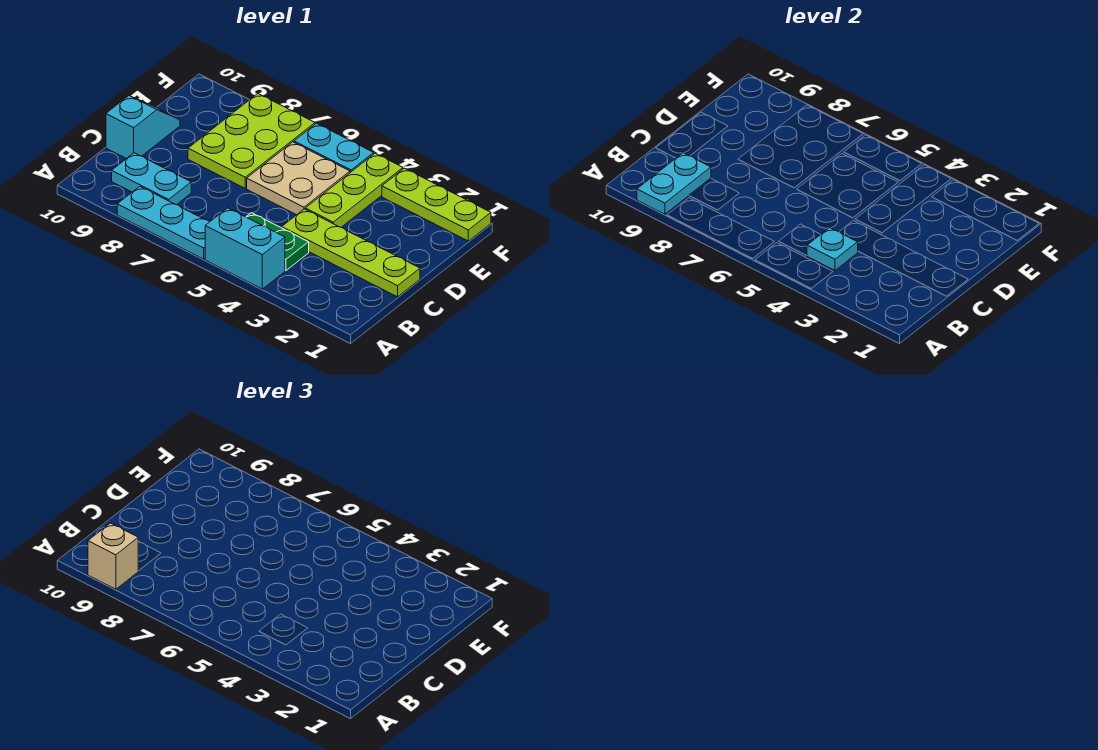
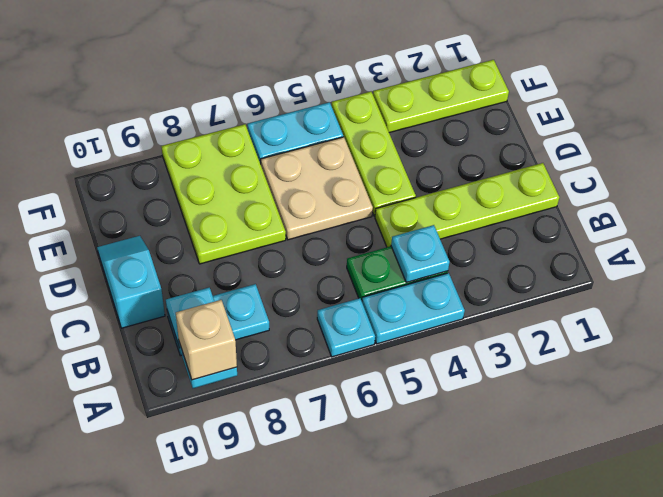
cyan 1x2 brick [205,208,285,289] -> cyan 1x2 plate [362,273,465,344]
cyan 1x3 plate [117,186,209,259] -> cyan 1x1 plate [317,298,375,357]

